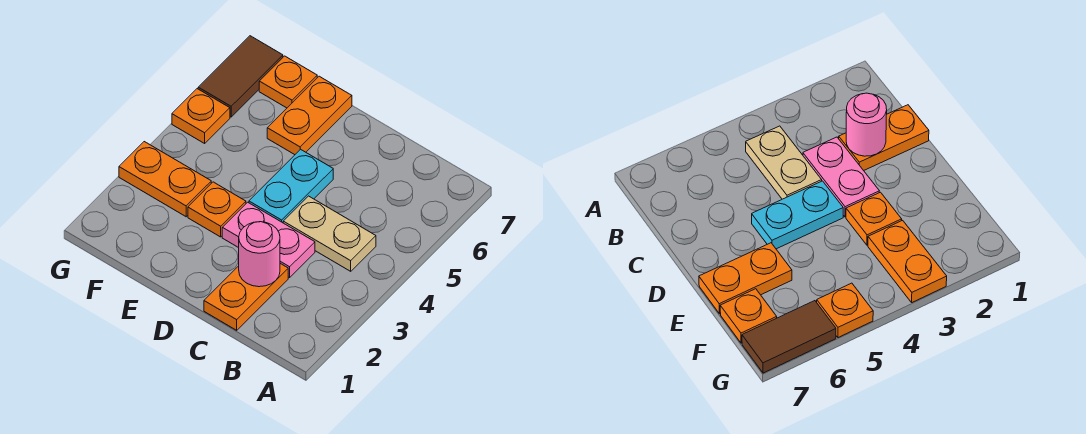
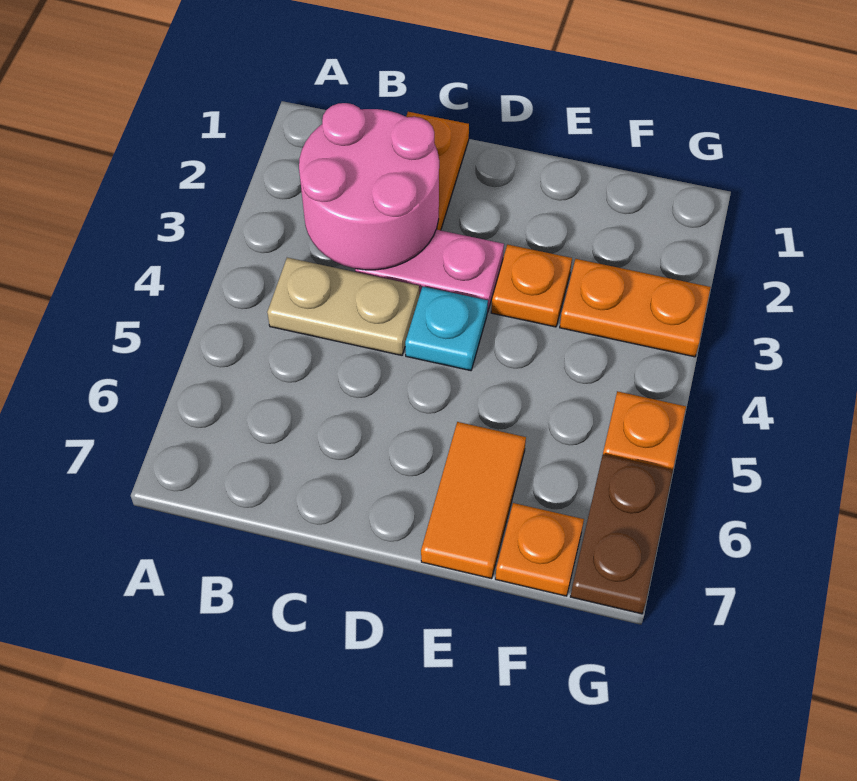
pink 1x1 round brick [239,222,280,287] -> pink 2x2 round brick [299,103,439,270]
cyan 1x2 plate [249,149,333,223] -> cyan 1x1 plate [405,287,488,371]
orange 1x2 plate [267,76,352,155] -> orange 1x2 tile [421,422,526,579]
brown 1x2 tile [198,36,283,117] -> brown 1x2 plate [570,454,673,614]

